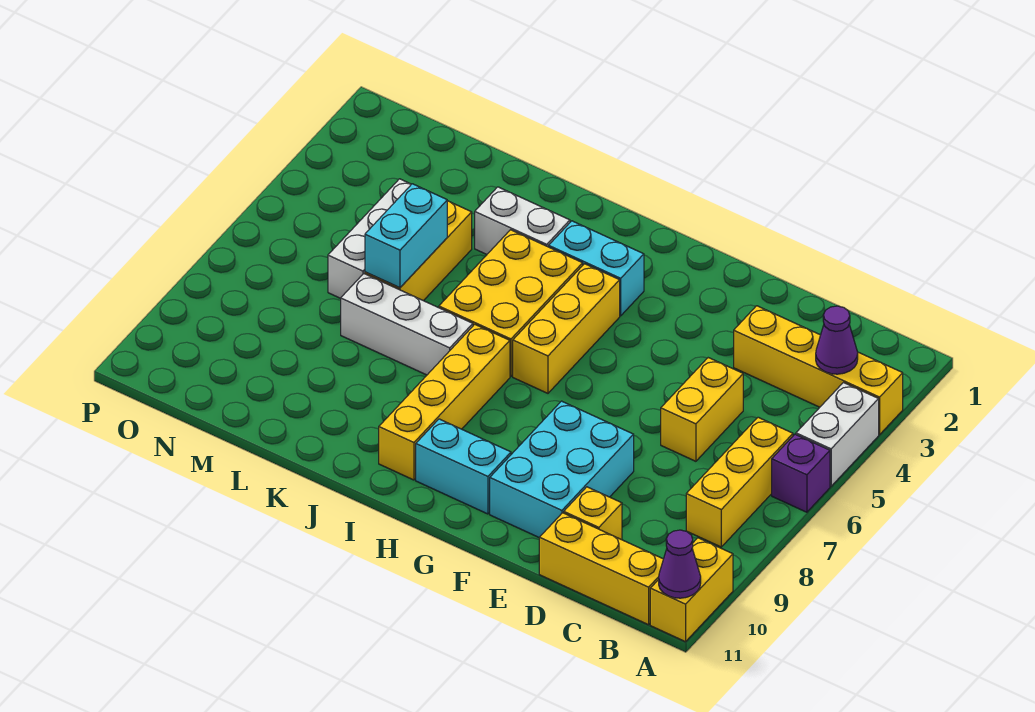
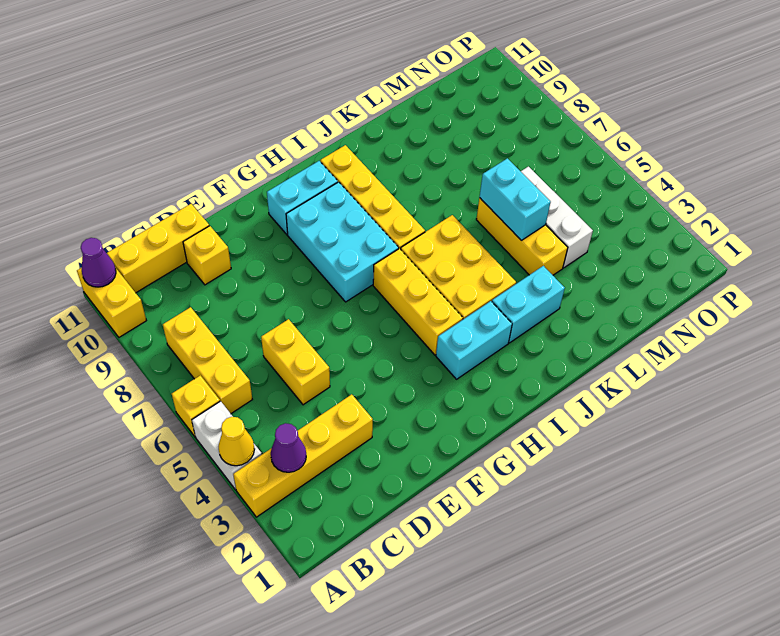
none -> yellow 1x1 cone [218,417,254,466]
purple 1x1 brick [772,434,830,512] -> yellow 1x1 brick [172,375,220,437]
cyan 2x3 brick [490,401,634,537] -> cyan 2x3 brick moved to [286,182,399,302]
white 1x2 brick [475,187,570,254] -> cyan 1x2 brick [492,266,565,343]
white 1x3 brick [341,274,473,375] -> none

